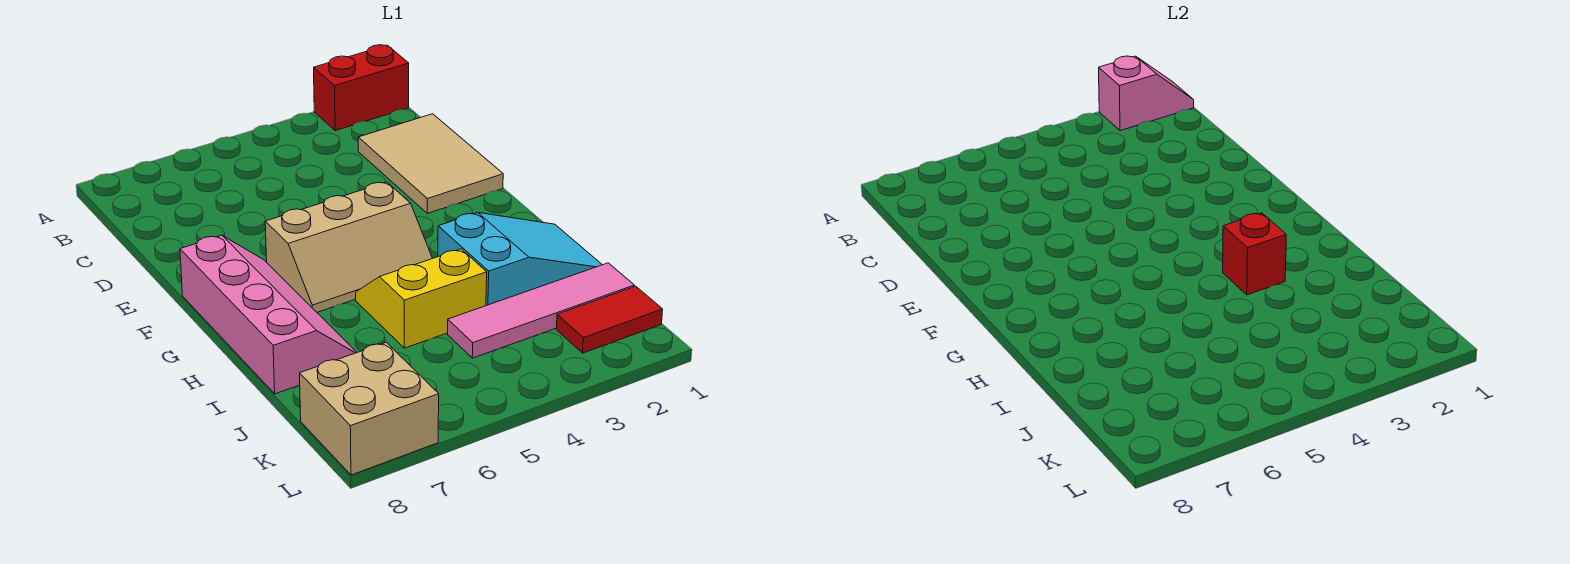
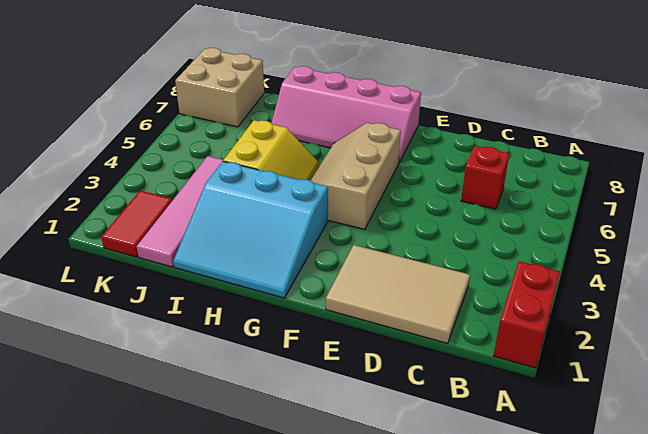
pink 1x2 slope [1099,56,1194,131] -> none
cyan 2x3 slope [438,213,602,306] -> cyan 3x3 slope [173,161,328,298]
red 1x1 brick [1223,213,1286,295] -> red 1x1 brick moved to [461,146,509,209]

